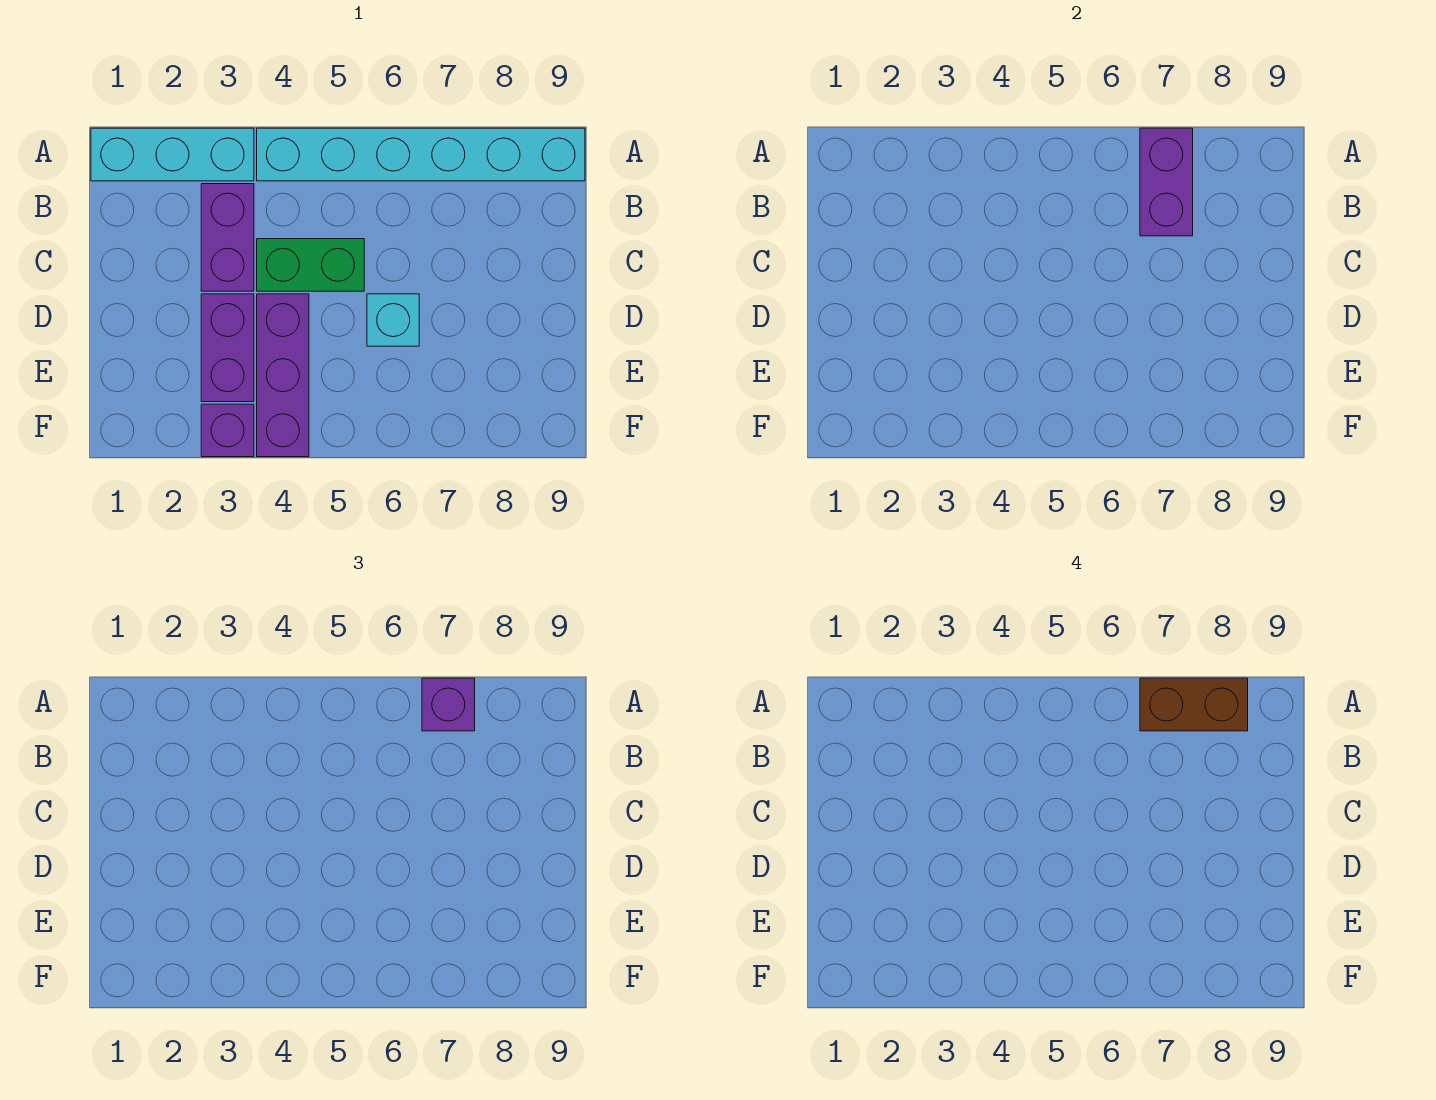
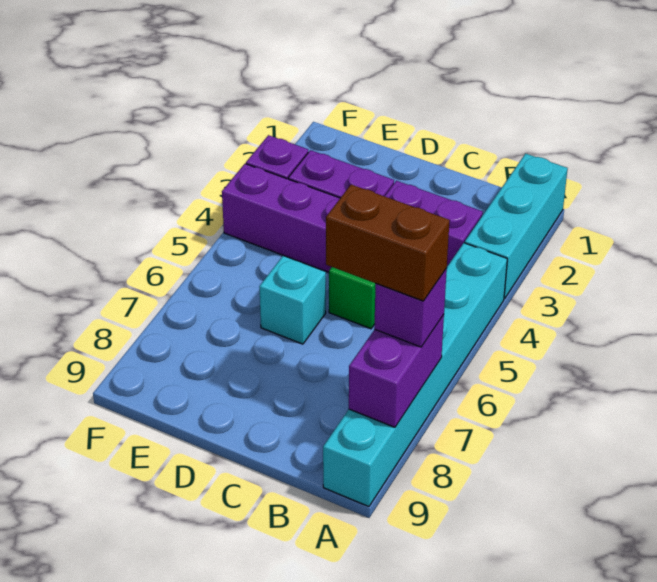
purple 1x2 brick [1140,128,1193,236] -> purple 1x2 brick turned to [349,315,444,427]
brown 1x2 brick [1140,678,1248,731] -> brown 1x2 brick turned to [326,185,450,301]

